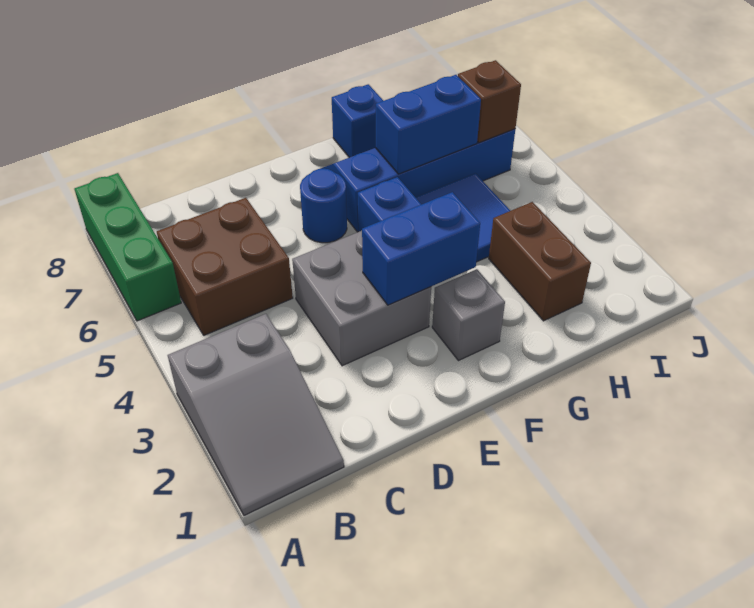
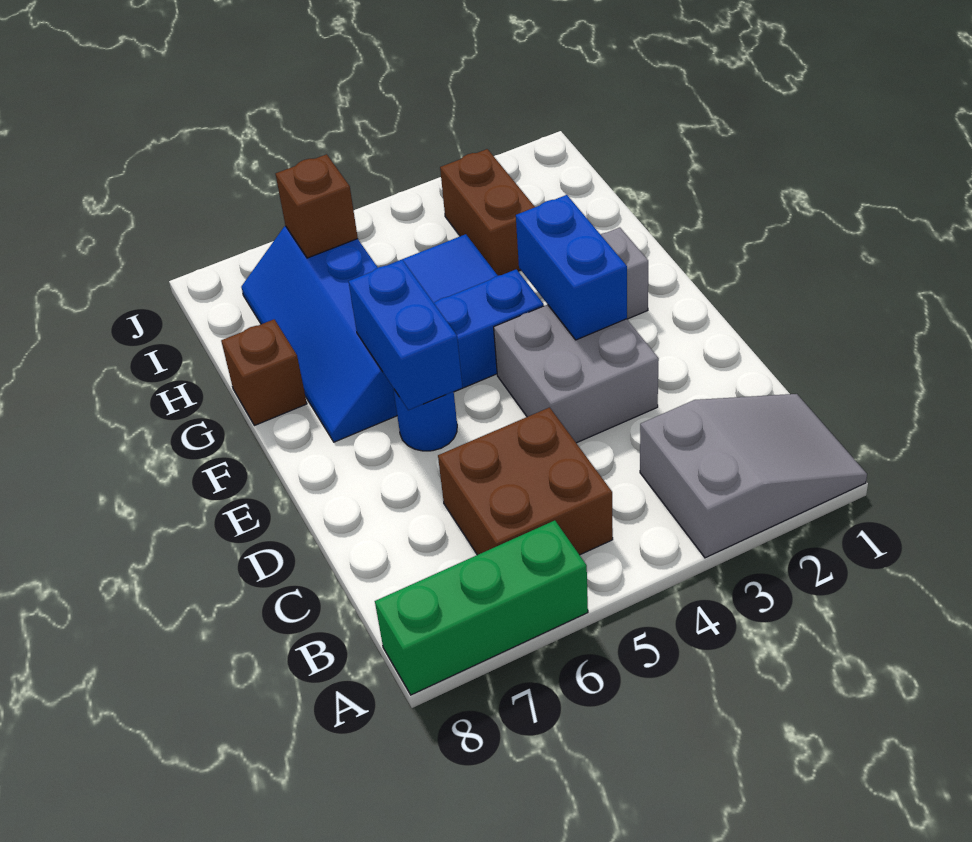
blue 1x2 brick [376,75,481,174] -> blue 1x2 brick moved to [349,260,462,410]
blue 1x1 brick [332,84,383,158] -> brown 1x1 brick [221,319,307,426]
brown 1x2 brick [489,202,591,321] -> brown 1x2 brick turned to [440,149,535,276]

